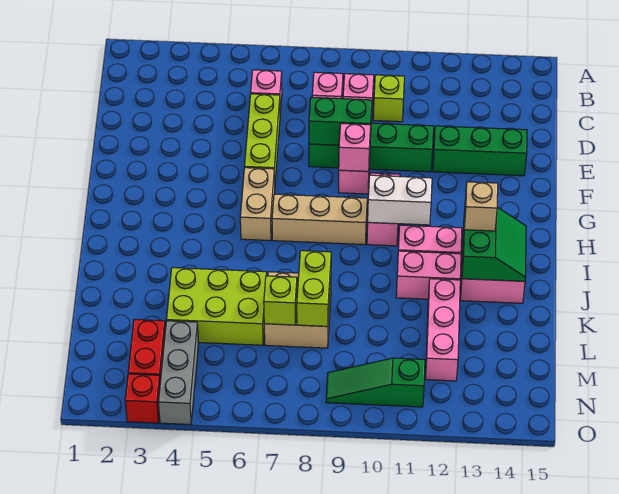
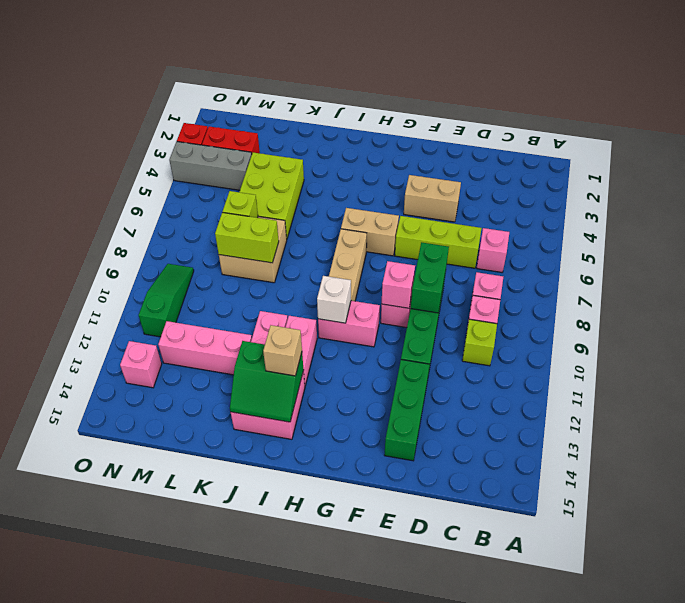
none -> tan 1x2 brick [404,175,461,222]
white 1x2 brick [368,175,432,225] -> white 1x1 brick [317,276,351,323]
none -> pink 1x1 brick [120,341,162,388]

